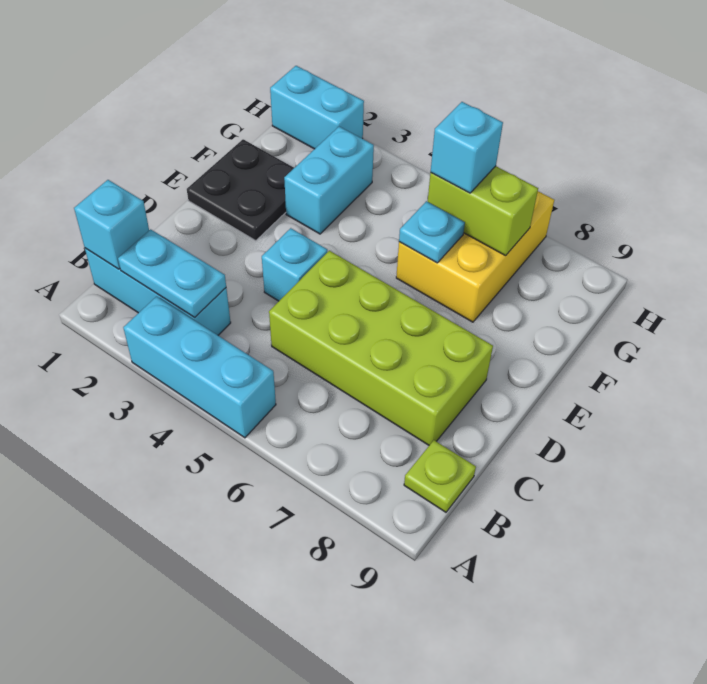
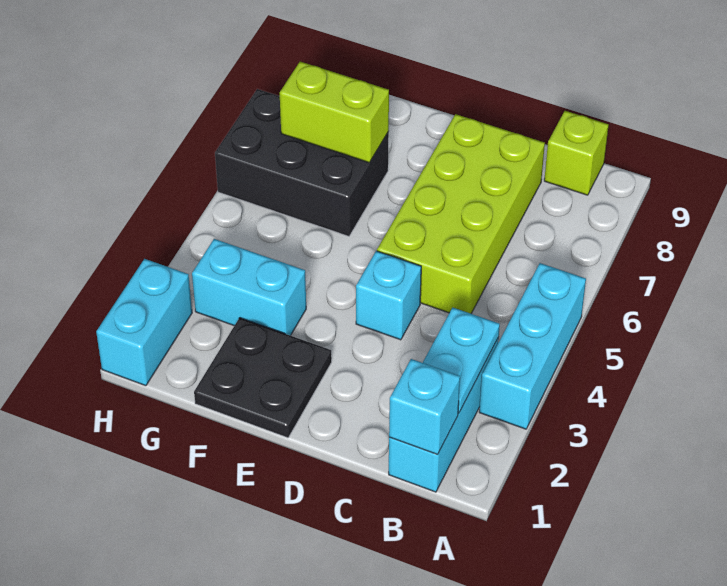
lime 1x1 plate [404,440,476,512] -> lime 1x1 brick [544,111,609,195]
yellow 2x3 brick [396,191,554,322] -> black 2x3 brick [215,89,389,236]
cyan 1x1 plate [399,201,465,263] -> none
lime 1x2 brick [428,166,538,256] -> lime 1x2 brick turned to [280,62,389,163]
cyan 1x1 brick [431,102,503,193] -> none

